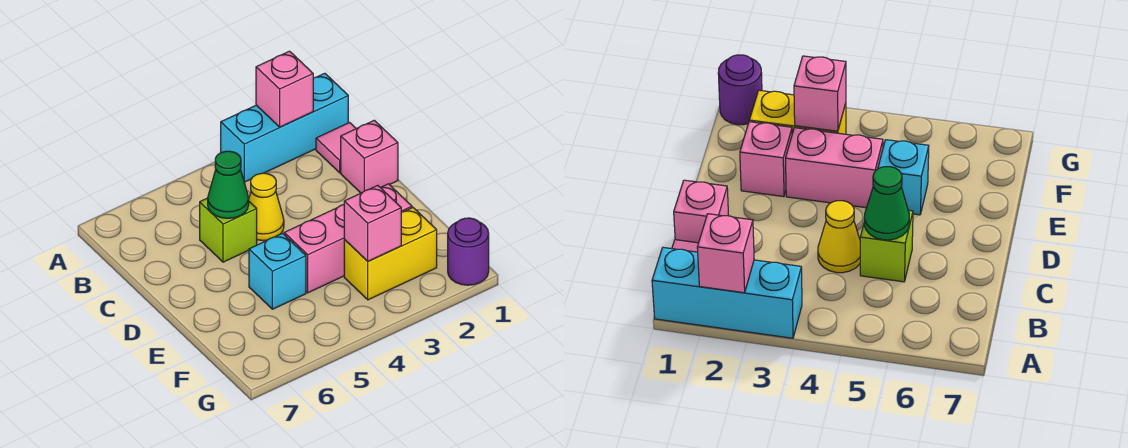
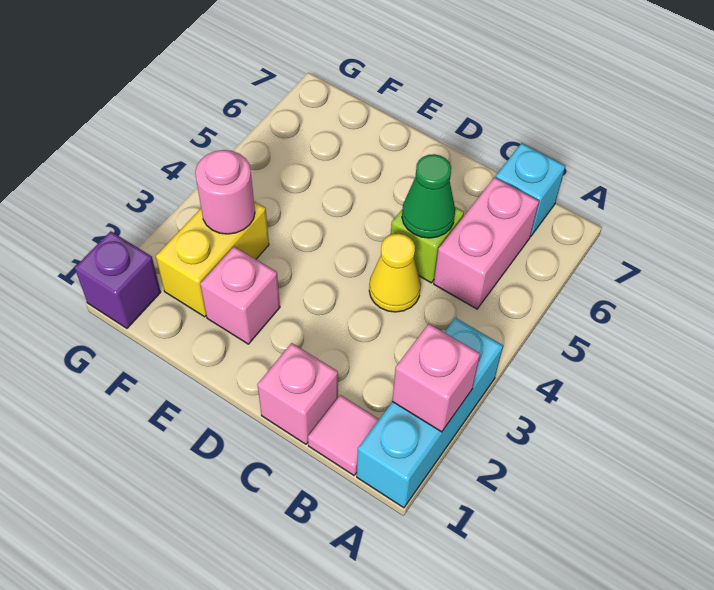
pink 1x2 brick [284,205,344,293] -> pink 1x2 brick moved to [434,177,539,309]
cyan 1x1 brick [249,233,306,309] -> cyan 1x1 brick moved to [496,143,565,236]
pink 1x1 brick [344,185,401,261] -> pink 1x1 round brick [195,150,255,234]
purple 1x1 round brick [448,218,489,285] -> purple 1x1 brick [75,231,161,328]

